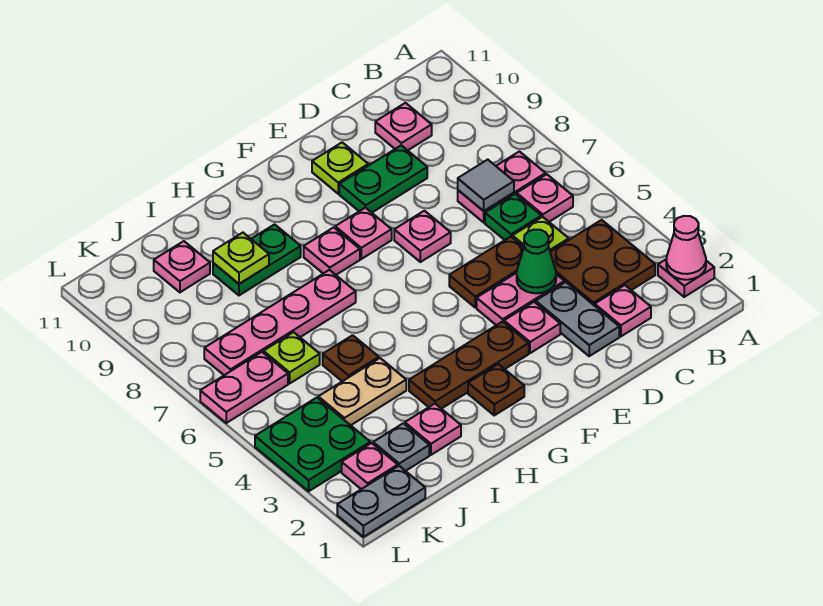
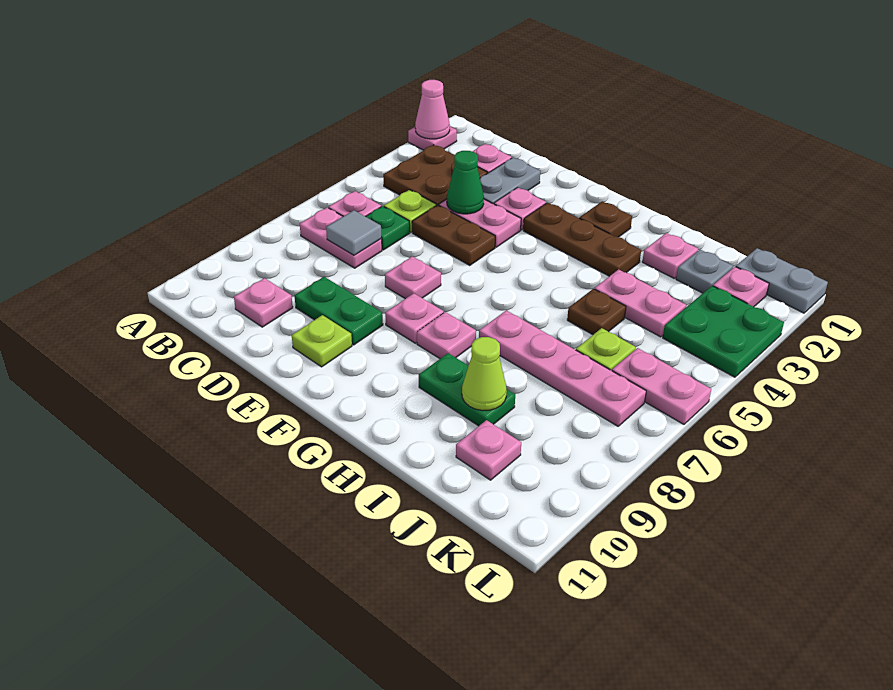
tan 1x2 plate [318,358,406,425] -> pink 1x2 plate [594,269,686,337]
lime 1x1 plate [213,233,269,284] -> lime 1x1 cone [462,337,507,411]

